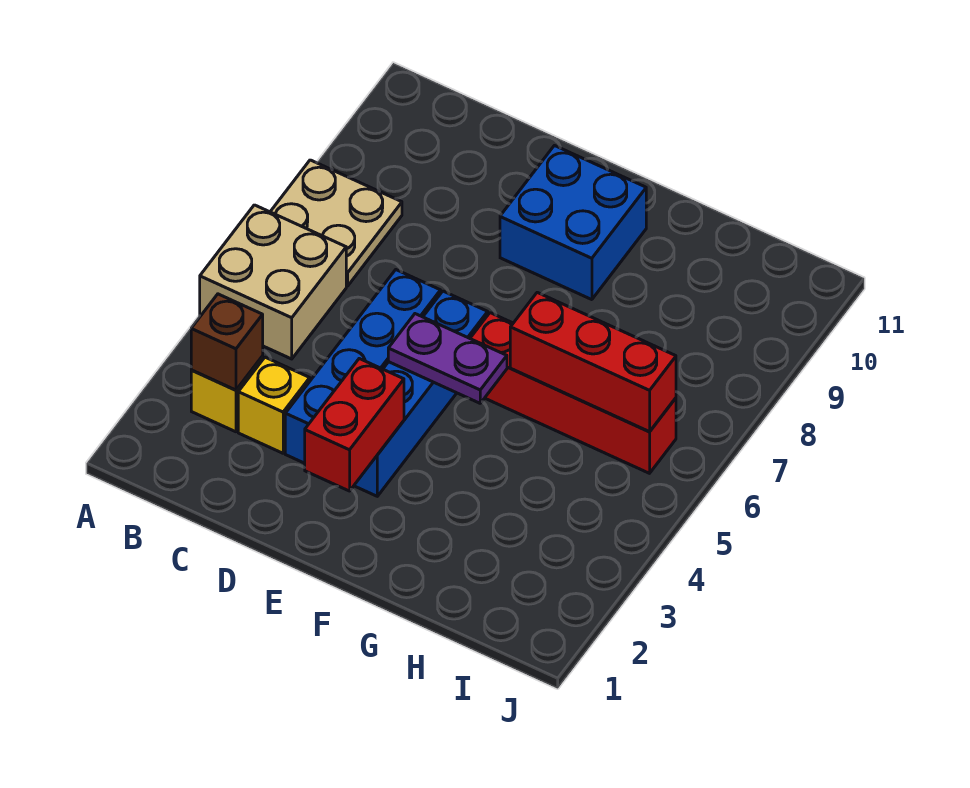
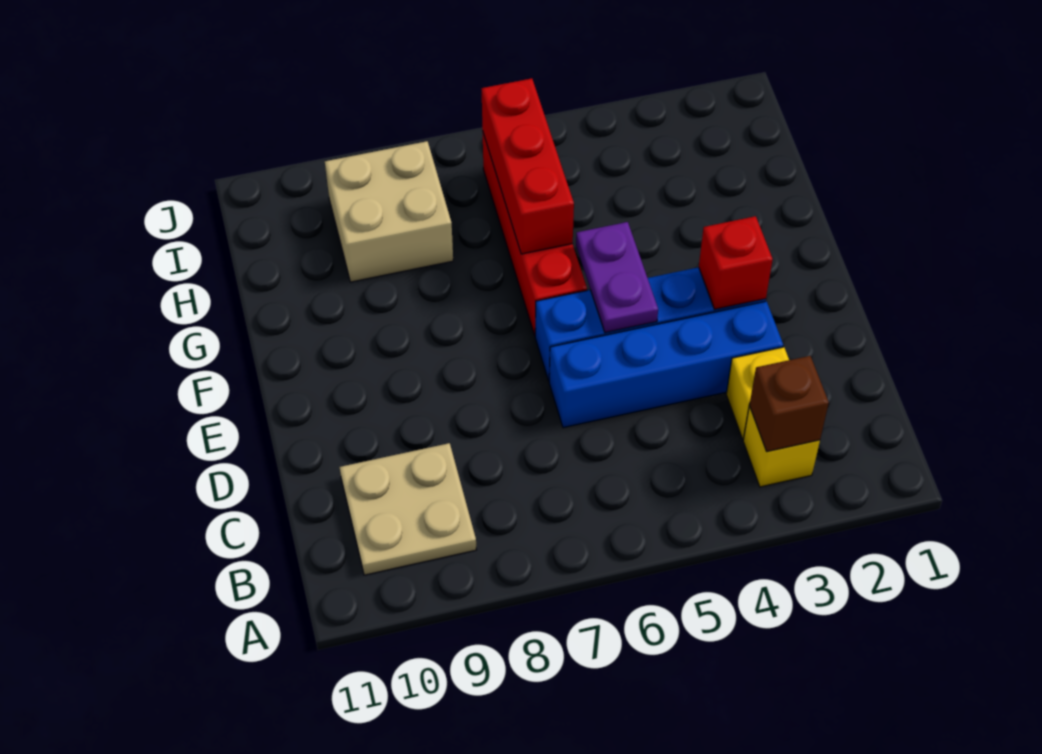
tan 2x2 brick [200,205,346,359] -> tan 2x2 brick moved to [325,141,453,282]
tan 2x2 plate [270,160,402,286] -> tan 2x2 plate moved to [340,443,476,575]
red 1x2 brick [305,359,404,491] -> red 1x1 brick [699,216,773,309]
blue 2x2 brick [500,146,646,300] -> none

